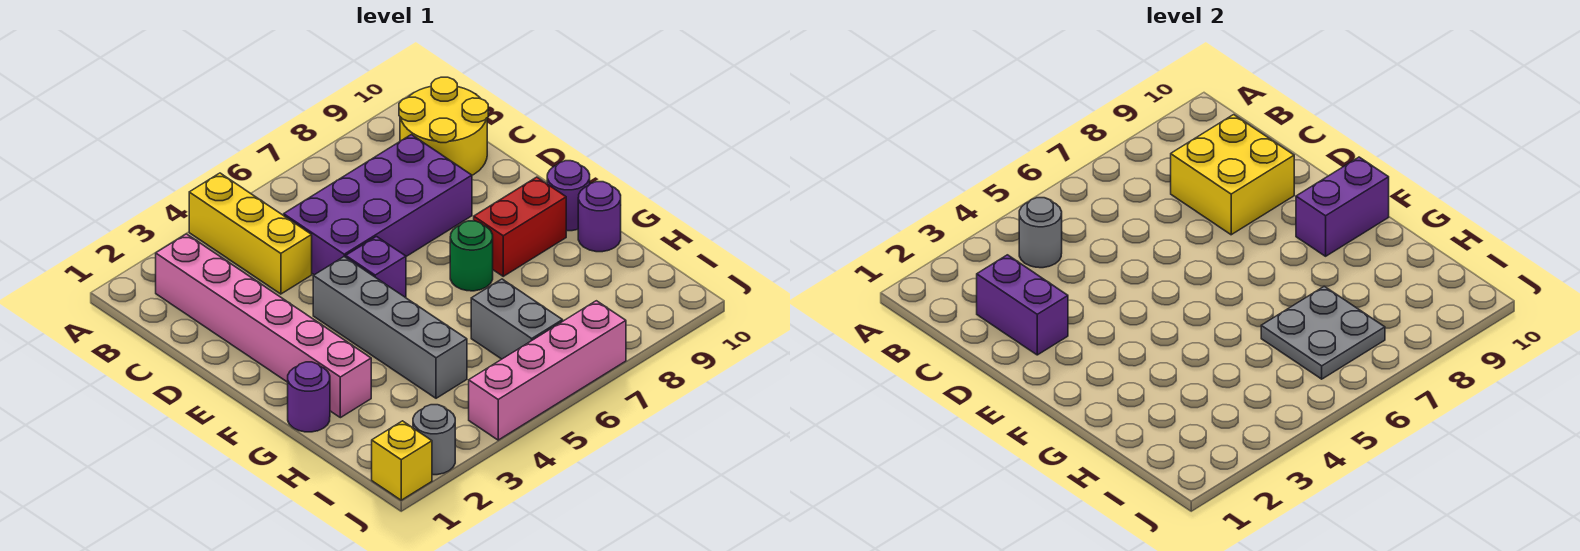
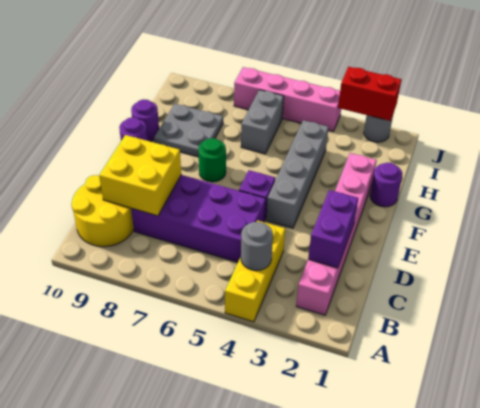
red 1x2 brick [474,177,566,276] -> red 1x2 brick moved to [338,67,402,121]
purple 1x2 brick [1296,157,1389,256] -> none
grey 2x2 plate [1261,286,1385,379] -> grey 2x2 plate moved to [154,104,223,157]
yellow 1x1 brick [372,421,432,500] -> none

